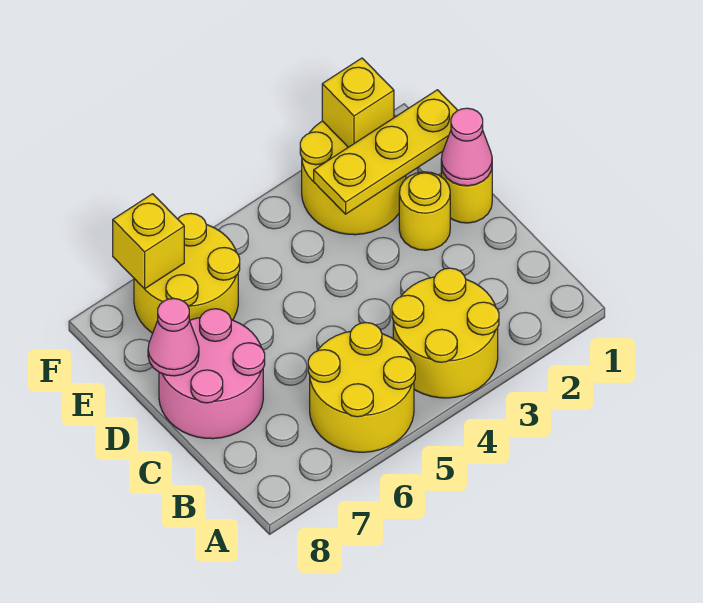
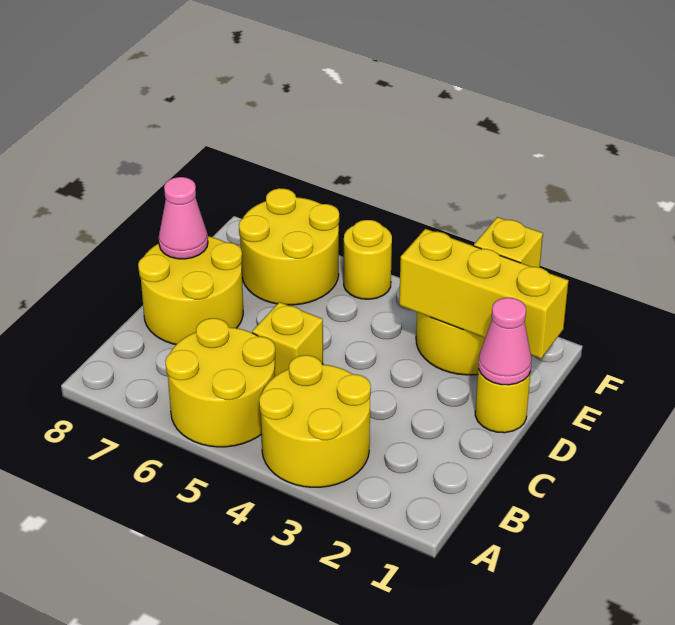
pink 2x2 round brick [159,309,265,439] -> yellow 2x2 round brick [138,236,243,344]
yellow 1x1 round brick [399,172,450,250] -> yellow 1x1 round brick moved to [344,220,392,299]
yellow 1x3 plate [314,90,458,214] -> yellow 1x3 brick [399,229,569,359]
yellow 1x1 brick [113,194,184,289] -> yellow 1x1 brick moved to [252,302,323,376]

